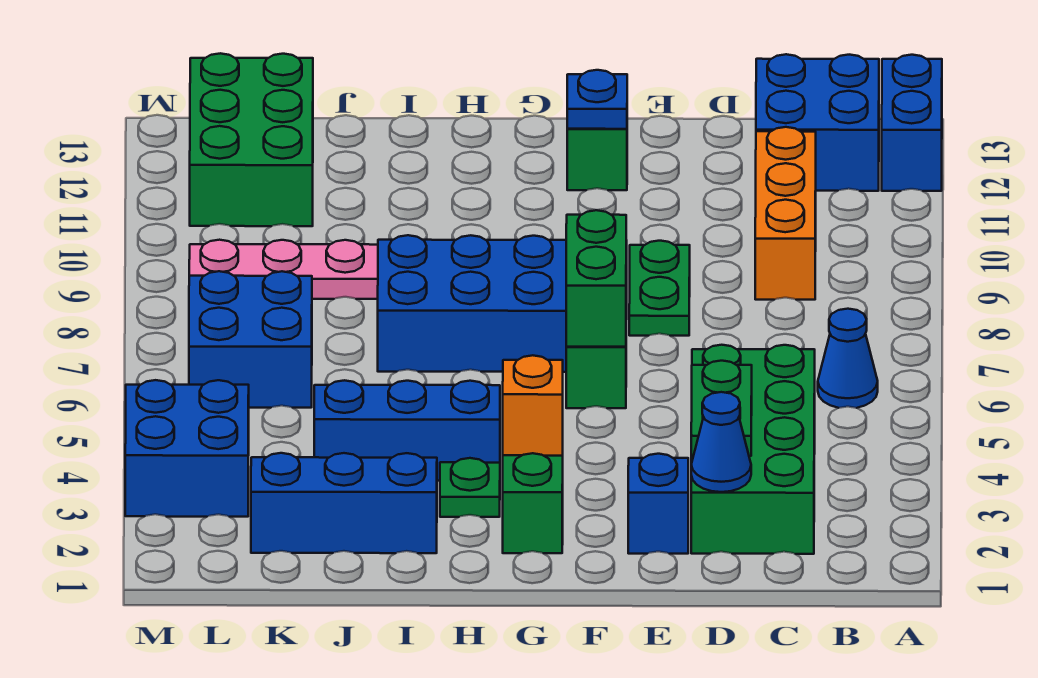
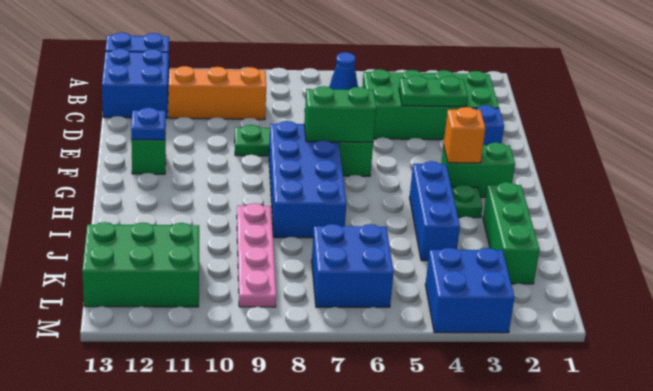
blue 1x1 cone [691,392,751,492] -> none
blue 1x3 brick [251,453,437,553] -> green 1x3 brick [483,182,540,284]

